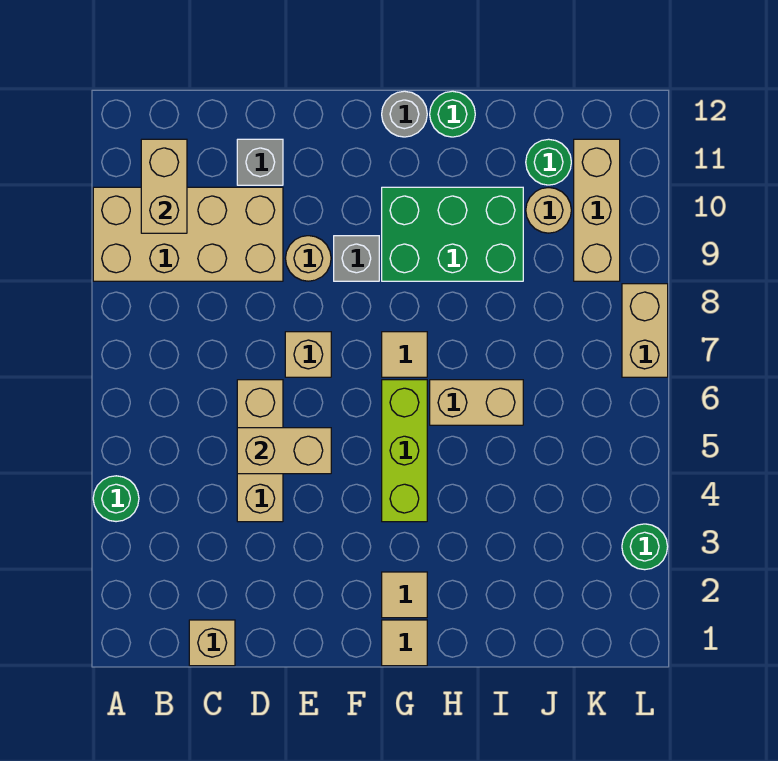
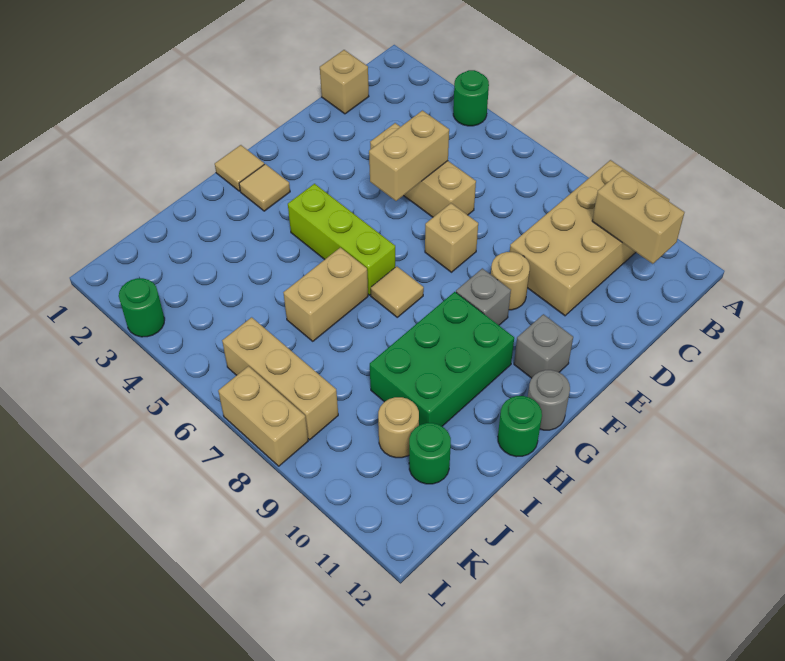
grey 1x1 brick [237,139,283,185] -> grey 1x1 brick moved to [514,314,573,378]
tan 1x3 brick [574,139,620,281] -> tan 1x3 brick moved to [222,317,338,440]

